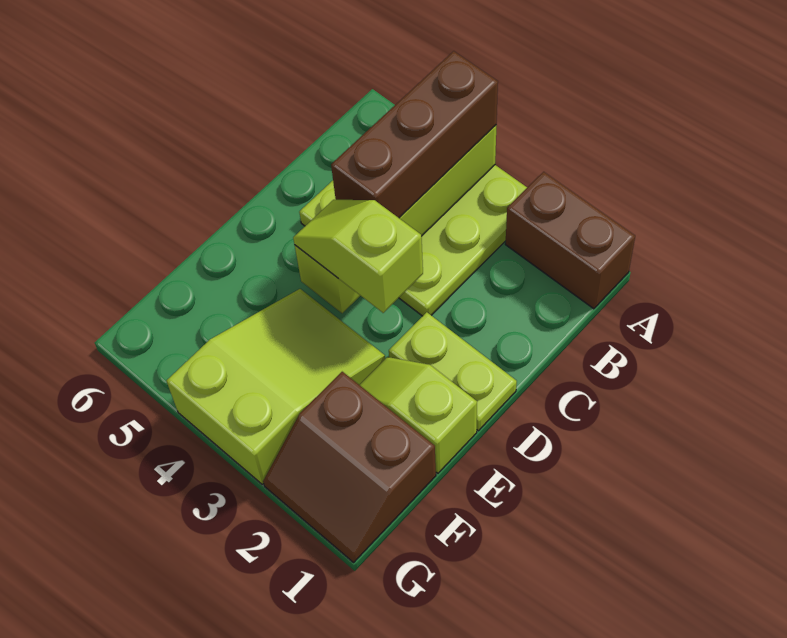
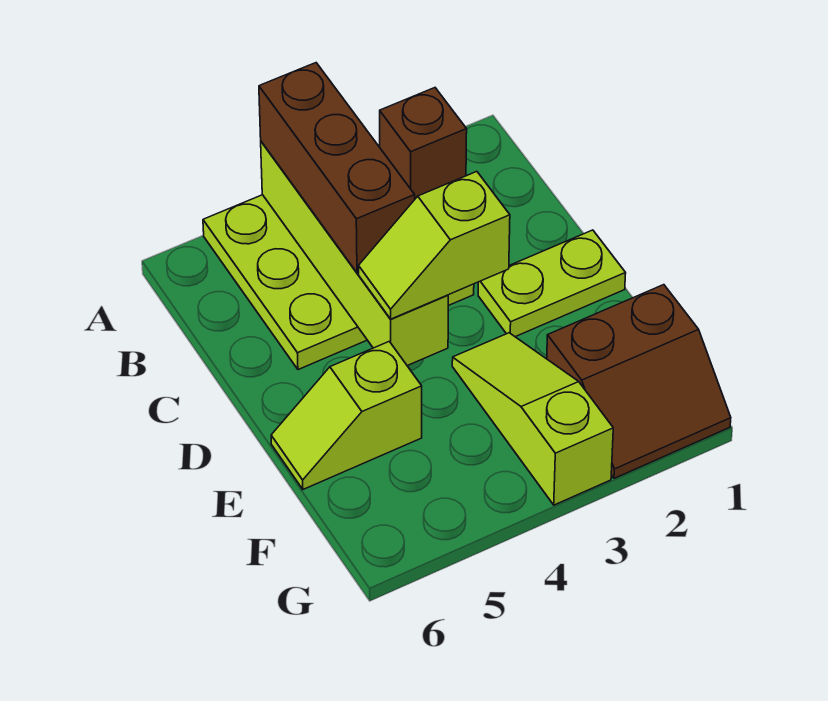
brown 1x2 brick [505,172,635,309] -> brown 1x1 brick [380,88,467,199]
lime 1x2 slope [360,357,477,473] -> lime 1x2 slope moved to [271,341,422,489]
lime 2x3 slope [166,289,385,484] -> lime 1x3 slope [452,333,613,505]

